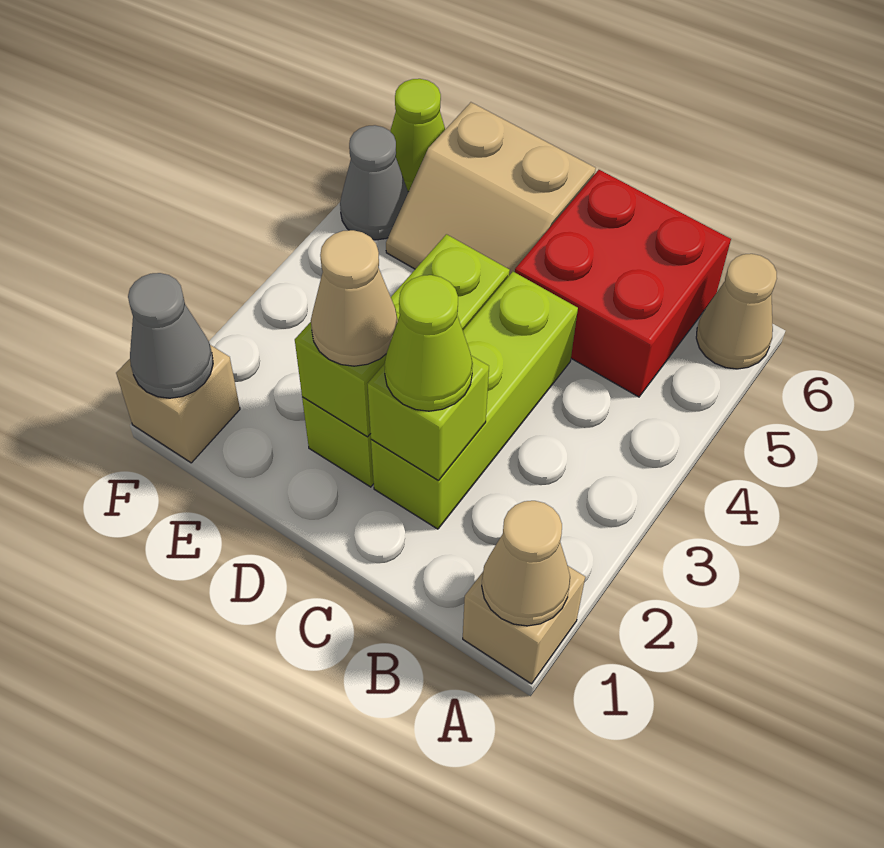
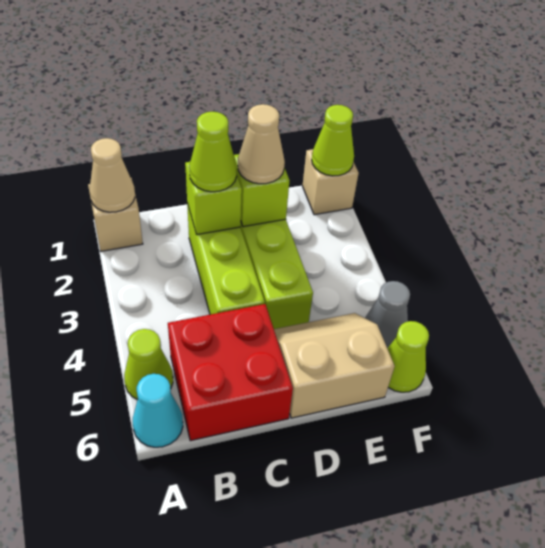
none -> lime 1x1 cone [124,329,173,400]
tan 1x1 cone [696,254,777,369] -> cyan 1x1 cone [133,374,183,447]
grey 1x1 cone [128,273,213,398] -> lime 1x1 cone [312,105,354,176]

